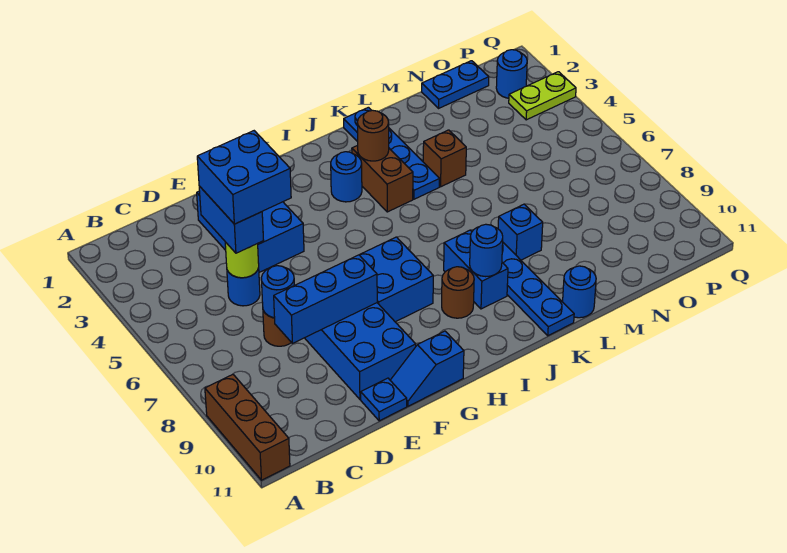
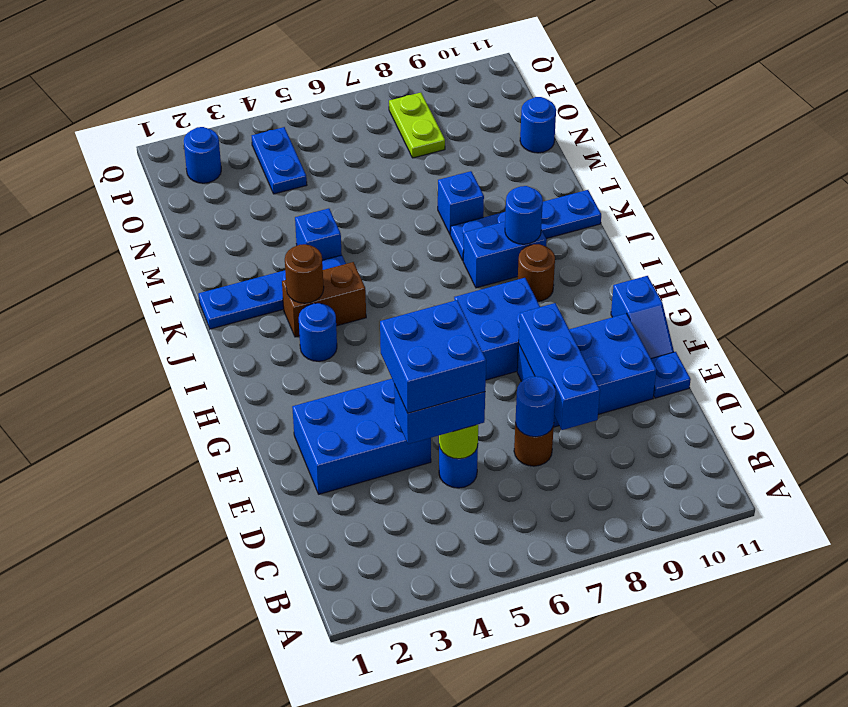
brown 1x3 brick [205,374,290,480] -> none
brown 1x1 brick [423,130,466,187] -> blue 1x1 brick [295,208,342,260]
blue 1x1 round brick [563,266,596,318] -> blue 1x1 round brick moved to [520,97,556,153]
blue 1x2 plate [422,61,489,108] -> blue 1x2 plate moved to [252,127,307,194]
lime 1x2 plate [509,72,576,120] -> lime 1x2 plate moved to [389,93,445,158]

